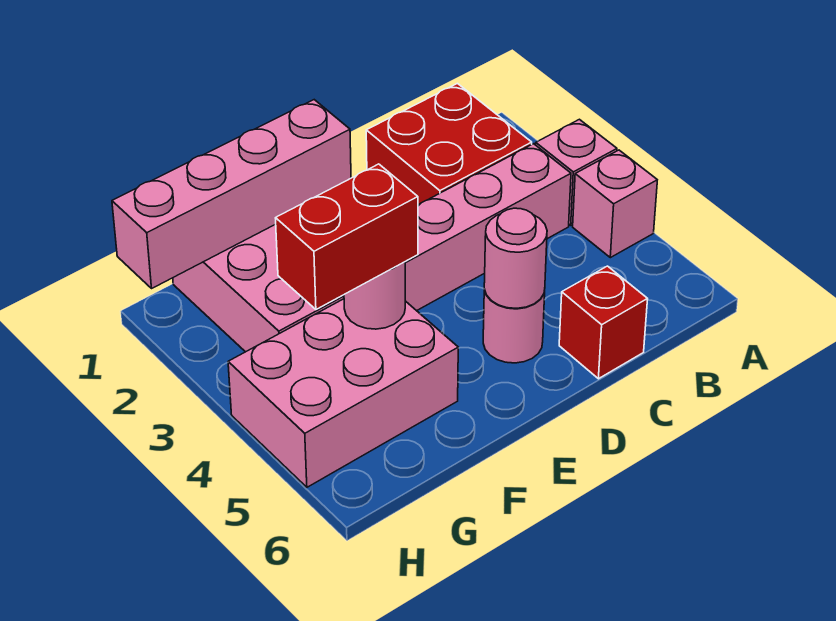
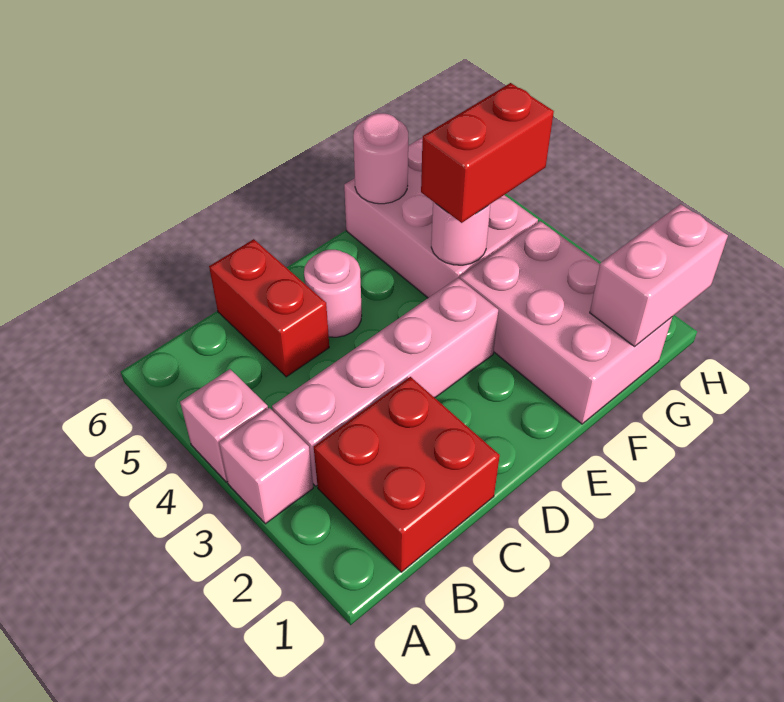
red 1x1 brick [559,266,648,379] -> red 1x2 brick [209,239,329,377]
pink 1x1 round brick [484,208,547,308] -> pink 1x1 round brick moved to [353,113,408,204]
pink 1x4 brick [112,100,351,288] -> pink 1x2 brick [590,204,728,346]
pink 2x3 brick [228,299,458,487] -> pink 2x3 brick turned to [344,137,538,298]

